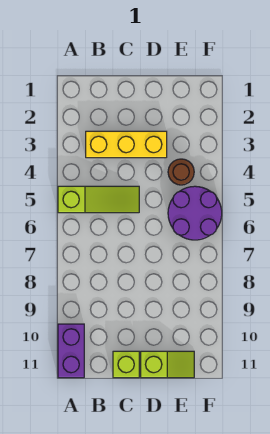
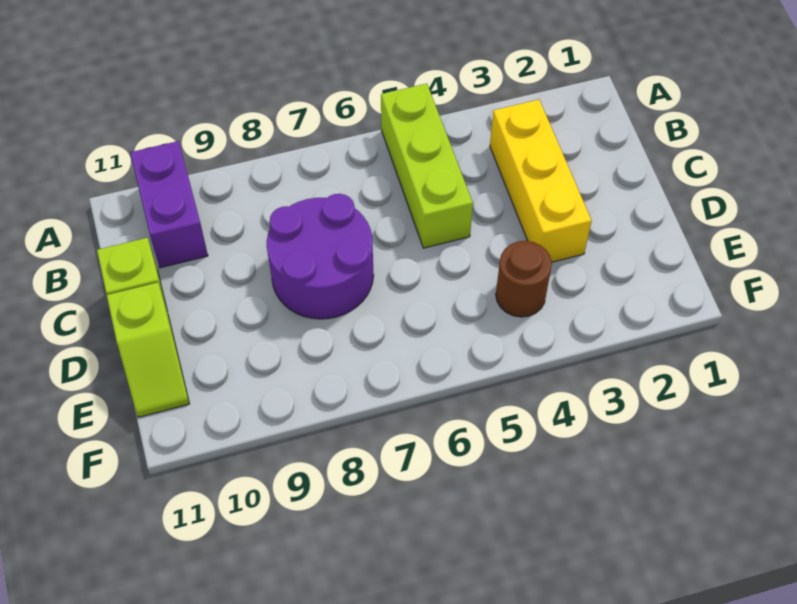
lime 1x3 slope [58,186,139,213] -> lime 1x3 brick [381,84,473,248]
purple 1x2 brick [58,324,84,378] -> purple 1x2 brick turned to [130,141,208,268]
purple 2x2 round brick [168,186,222,240] -> purple 2x2 round brick moved to [267,194,374,319]

